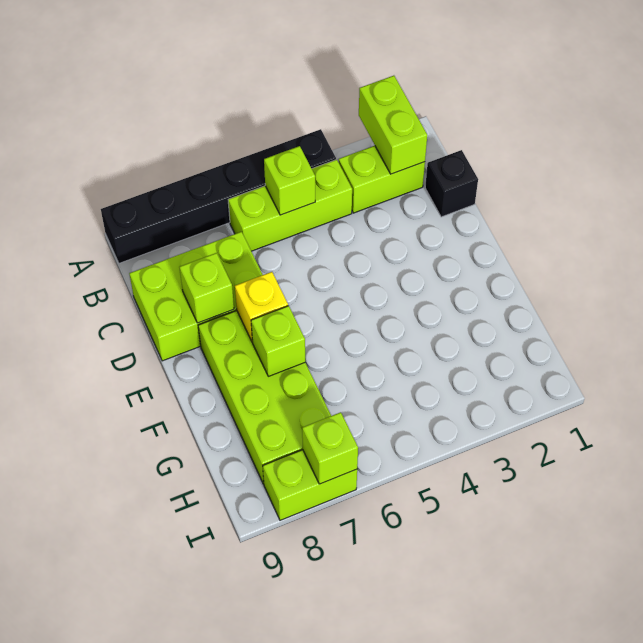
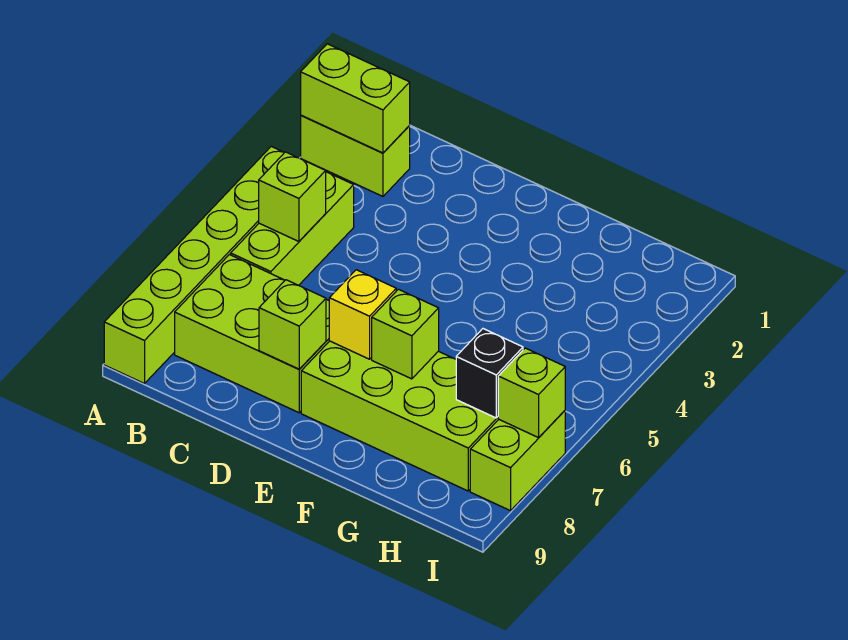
black 1x6 brick [101,129,336,263] -> lime 1x6 brick [104,146,285,384]
lime 1x2 brick [339,146,425,213] -> lime 1x2 brick turned to [301,116,410,196]
black 1x1 brick [425,150,478,217] -> black 1x1 brick moved to [456,329,523,418]
lime 2x3 brick [129,232,263,361] -> lime 2x3 brick turned to [175,255,329,413]

